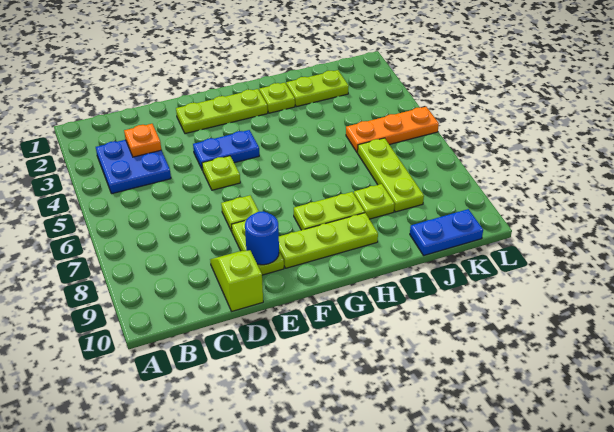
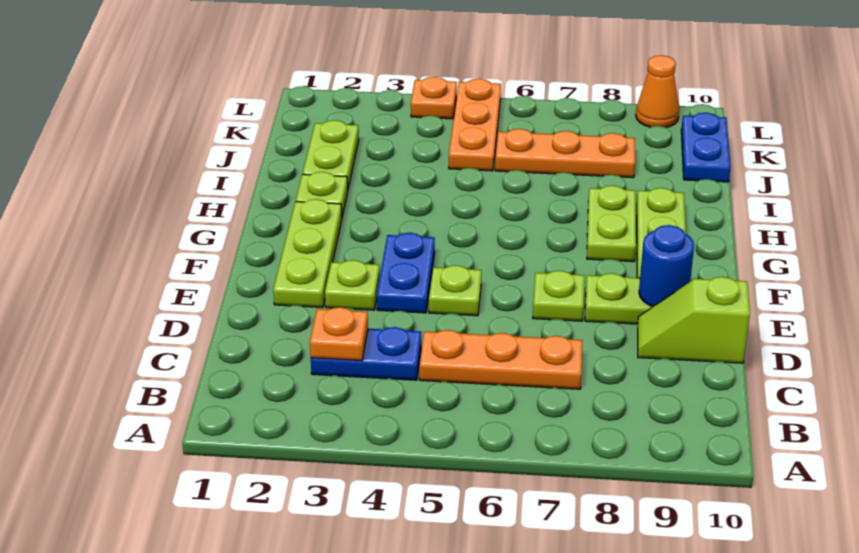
blue 2x2 plate [96,140,171,194] -> blue 1x2 plate [311,327,421,380]
none -> orange 1x3 plate [419,330,583,389]
lime 1x1 plate [354,184,395,219] -> lime 1x1 plate moved to [325,260,380,310]
lime 1x3 plate [358,138,424,212] -> orange 1x3 plate [495,129,635,178]
none -> orange 1x1 plate [411,77,457,119]
none -> orange 1x1 cone [636,55,679,127]

